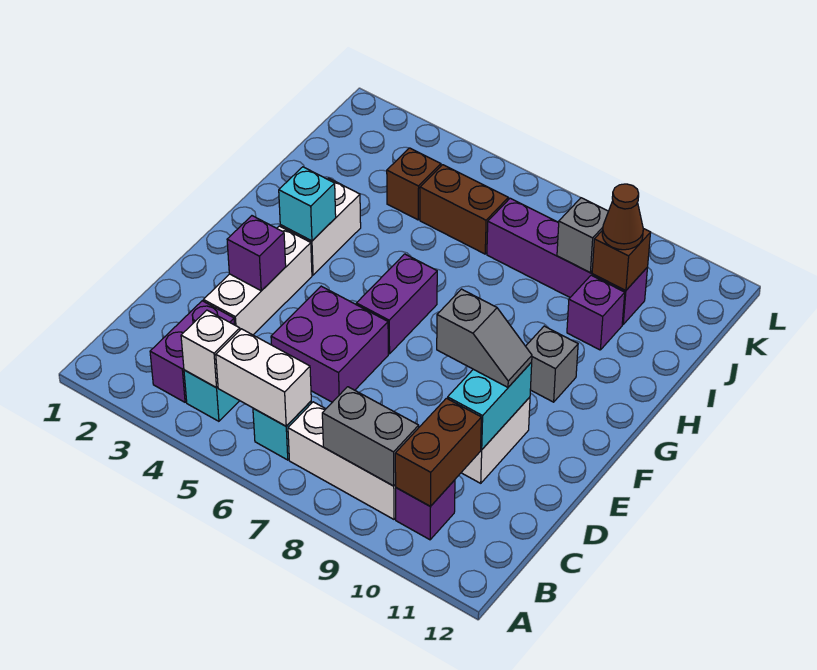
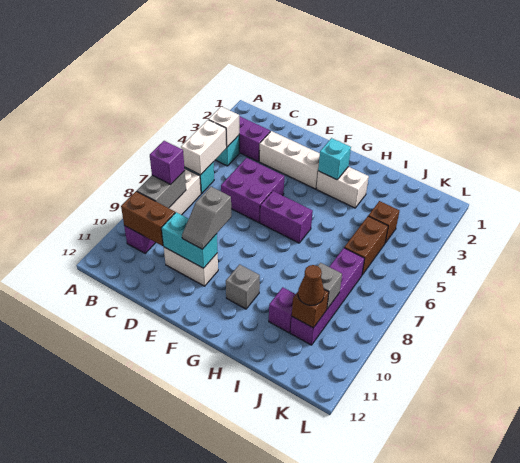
purple 1x1 brick [227,216,286,291] -> purple 1x1 brick moved to [150,141,185,184]

